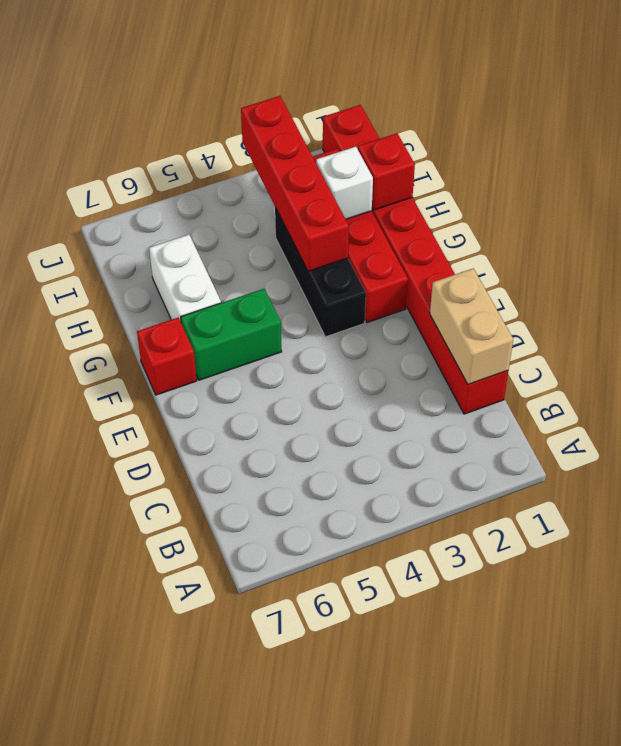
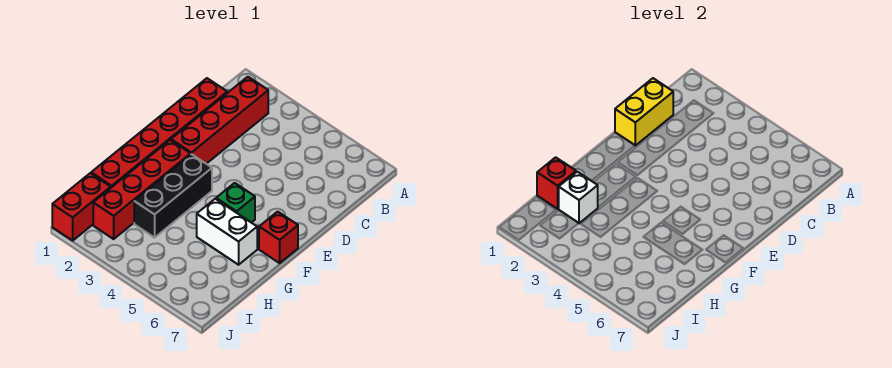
tan 1x2 brick [430,268,513,384] -> yellow 1x2 brick [615,78,673,146]
green 1x2 brick [181,289,282,380] -> green 1x1 brick [216,183,255,223]
red 1x4 brick [241,96,349,271] -> red 1x4 brick moved to [171,77,268,164]
white 1x2 brick [149,235,221,322] -> white 1x2 brick turned to [197,199,257,265]

